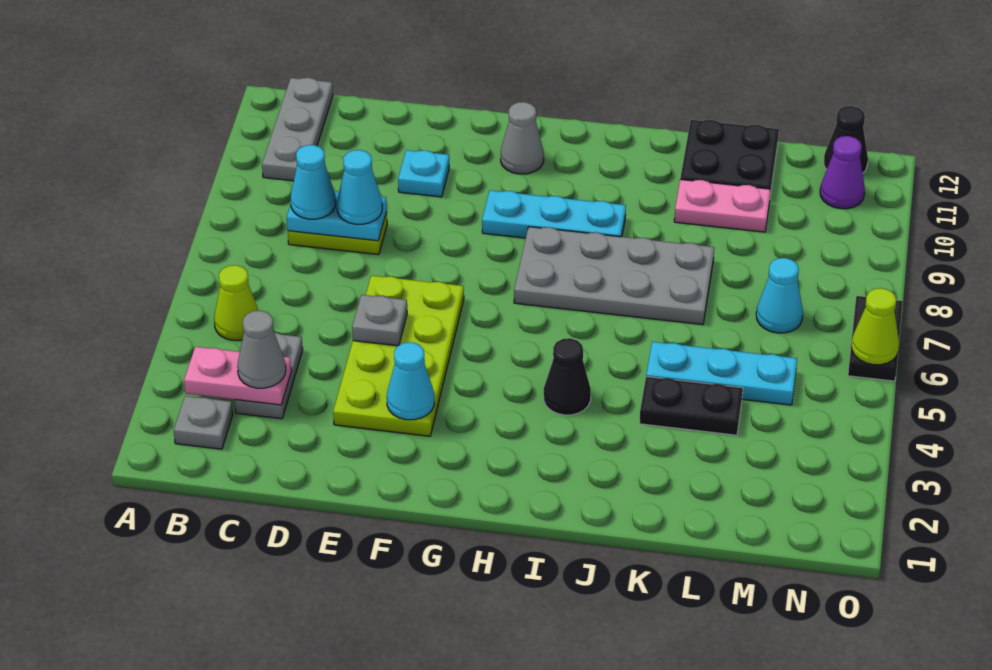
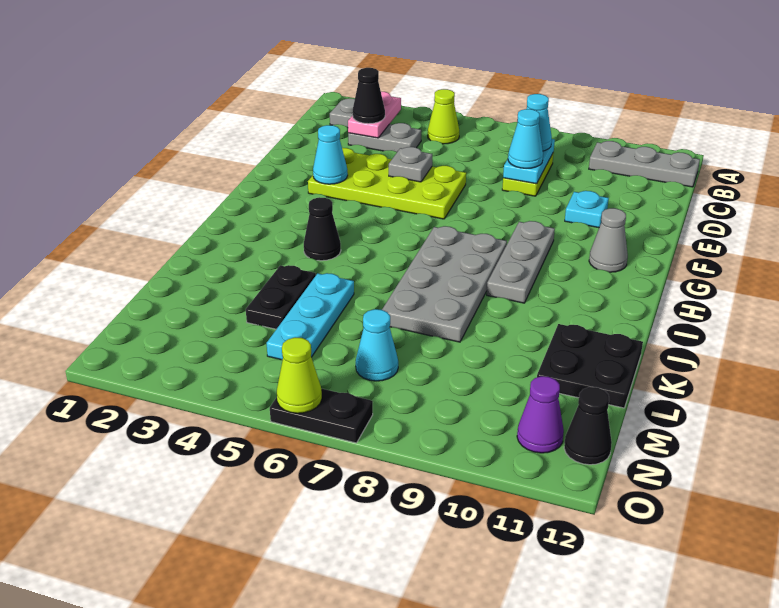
grey 1x1 cone [237,311,286,388] -> black 1x1 cone [353,68,385,124]
cyan 1x3 plate [482,190,626,238] -> grey 1x3 plate [487,221,555,303]
pink 1x2 plate [674,179,771,232] -> none

